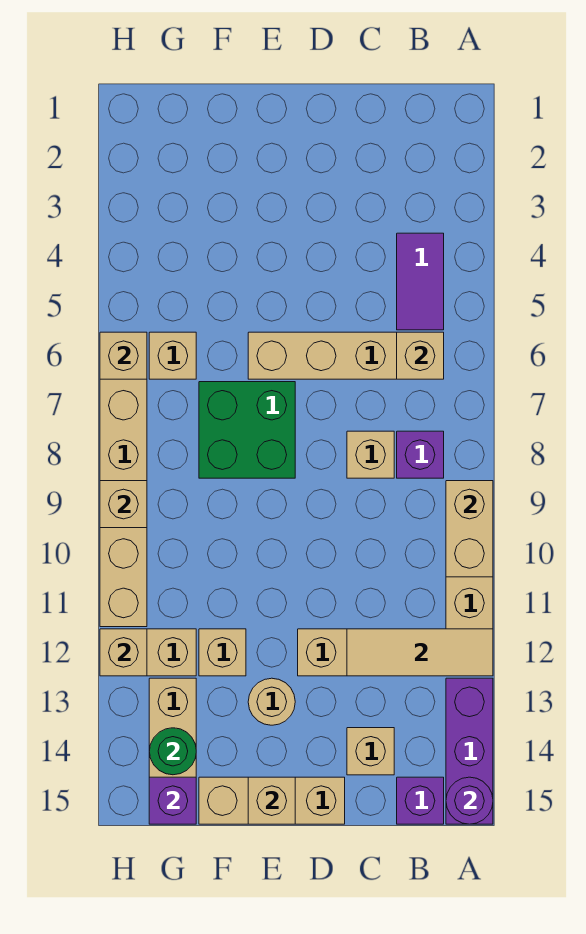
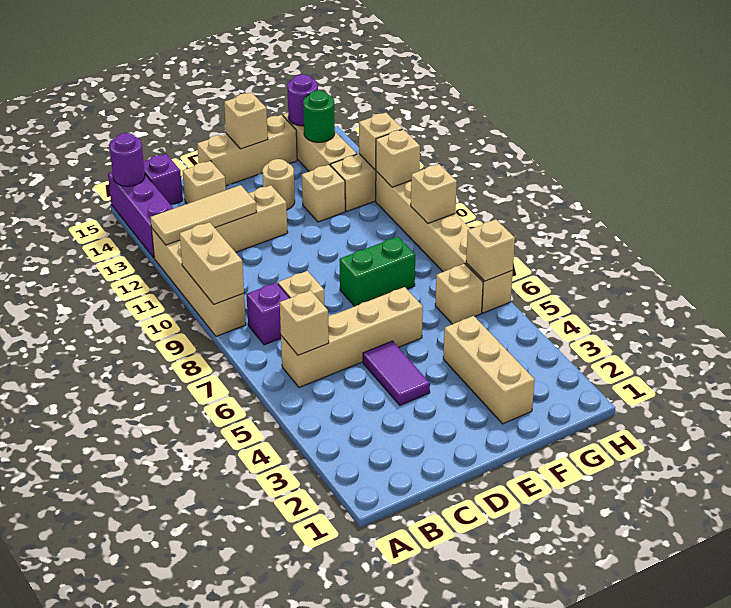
purple 1x2 tile [397,233,444,330] -> purple 1x2 tile moved to [363,341,430,405]
green 2x2 brick [199,382,295,478] -> green 1x2 brick [340,237,415,306]
none -> tan 1x3 brick [443,316,535,424]
purple 1x1 brick [149,777,196,824] -> purple 1x1 round brick [287,74,318,126]
none -> tan 1x1 brick [376,129,420,187]

